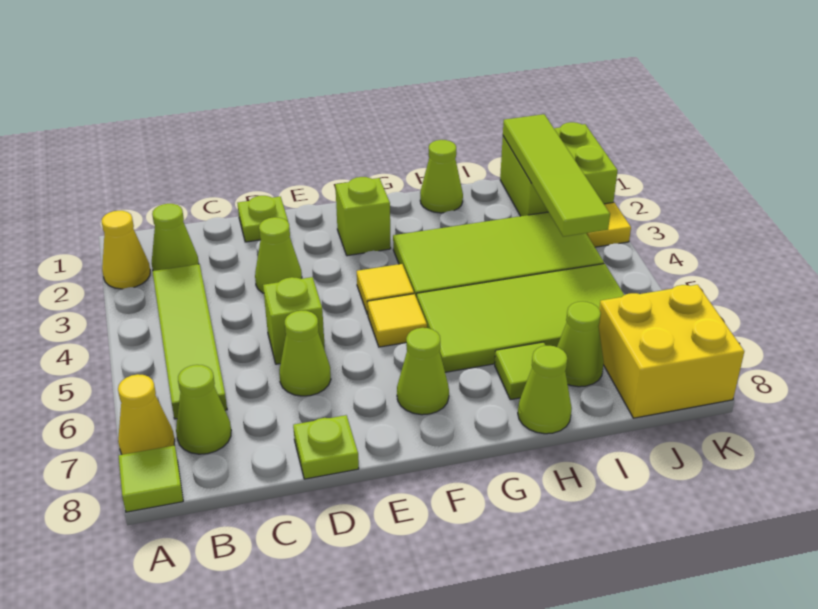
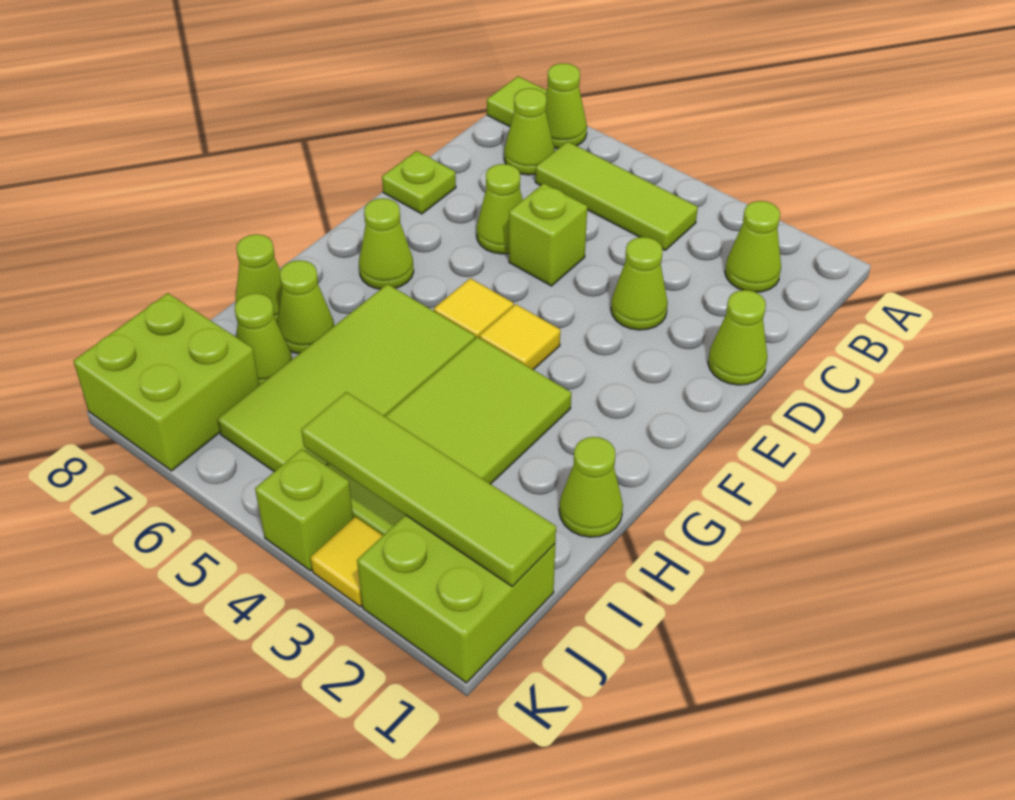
yellow 1x1 cone [102,211,150,289] -> none
yellow 1x1 cone [118,374,175,455] -> lime 1x1 cone [546,63,587,148]
lime 1x4 tile [153,264,227,419] -> lime 1x3 tile [535,141,698,250]
lime 1x1 plate [238,196,288,242] -> lime 1x1 cone [708,290,767,385]
lime 1x1 brick [335,177,391,256] -> lime 1x1 brick moved to [255,449,353,571]
lime 1x1 tile [495,342,546,400] -> lime 1x1 cone [277,260,334,354]
yellow 2x2 brick [599,285,744,418] -> lime 2x2 brick [73,293,259,471]

